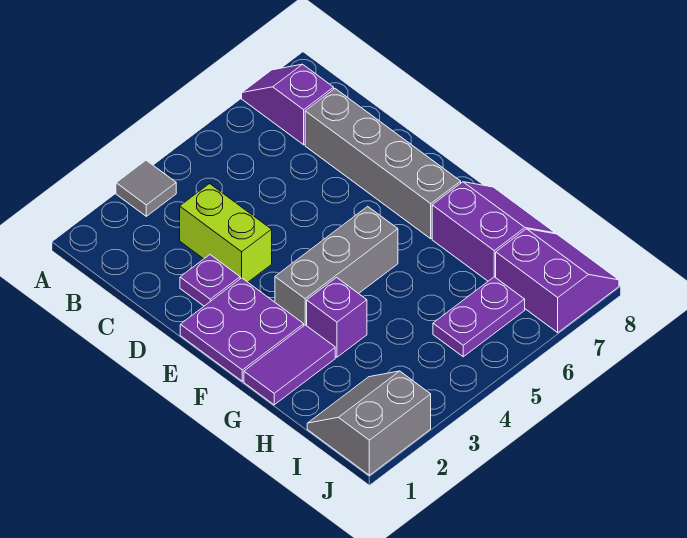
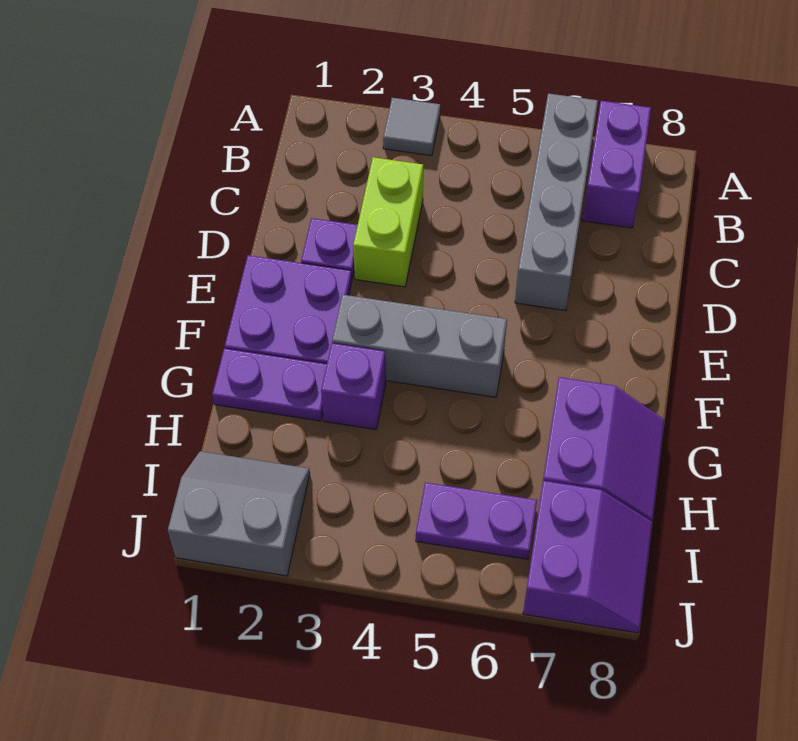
purple 1x2 slope [242,64,334,145] -> purple 1x2 brick [582,101,651,228]
grey 1x4 brick [305,89,461,239] -> grey 1x4 brick moved to [515,93,598,311]
purple 1x2 tile [244,325,335,405] -> purple 1x2 plate [212,348,327,421]

